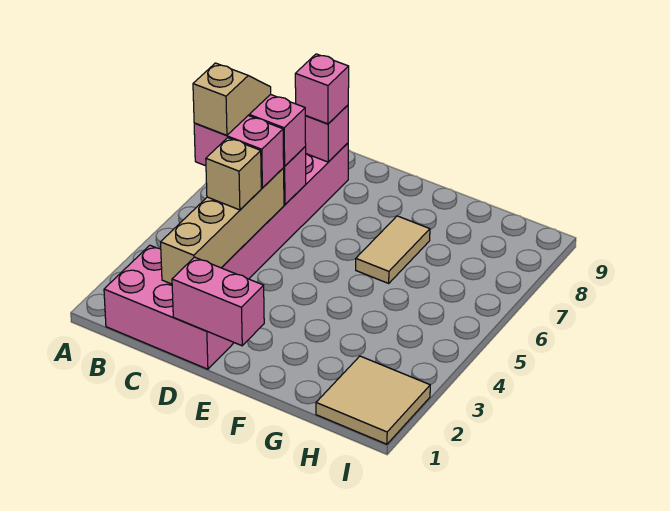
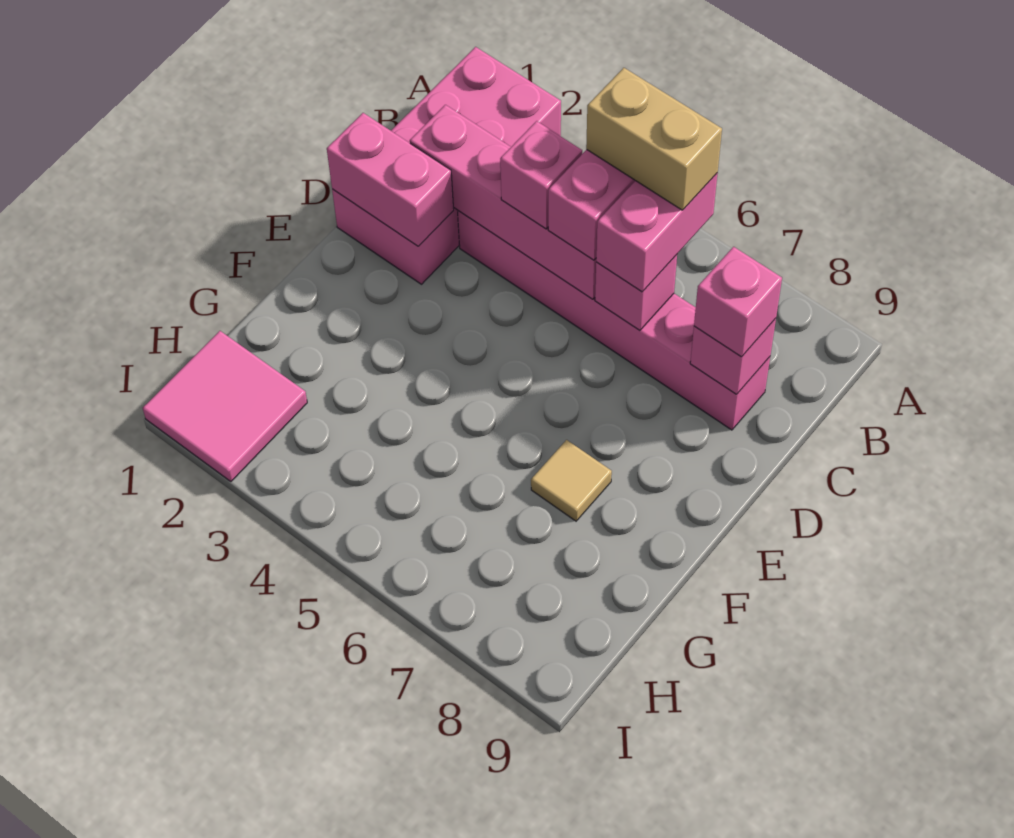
pink 2x3 brick [104,245,234,369] -> pink 2x4 brick [332,47,561,284]
tan 1x2 slope [193,63,271,135] -> tan 1x2 brick [586,68,722,210]
tan 1x4 brick [161,168,284,284] -> pink 1x4 brick [410,105,596,299]
tan 1x1 brick [206,138,261,210] -> pink 1x1 brick [500,121,582,229]
pink 1x2 brick [172,257,264,346] -> pink 1x2 brick turned to [327,113,454,246]
tan 1x2 tile [356,216,430,283] -> tan 1x1 tile [531,440,612,521]
tan 2x2 tile [316,356,430,444] -> pink 2x2 tile [143,331,307,482]

